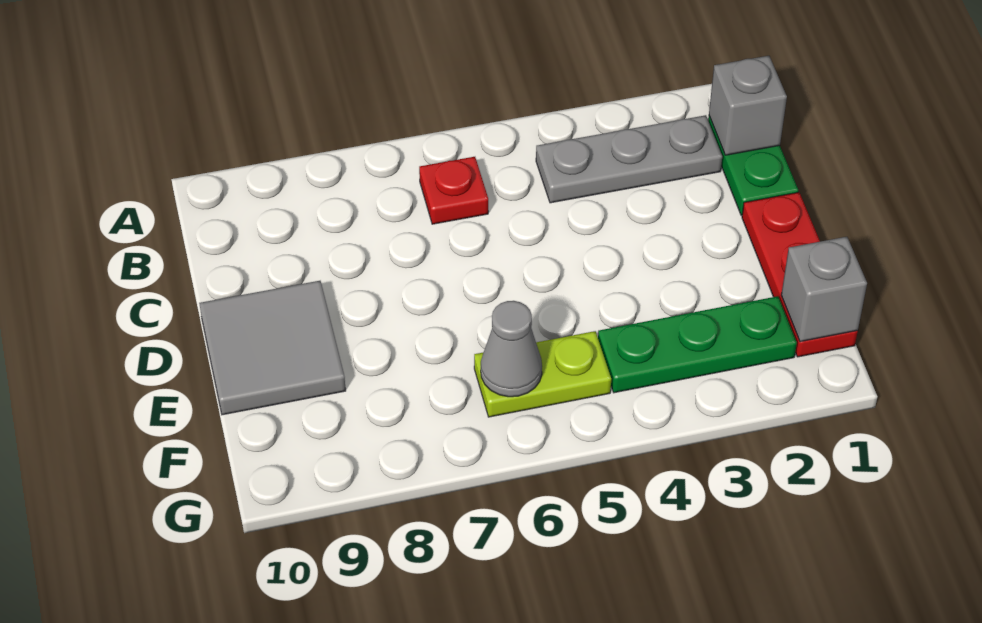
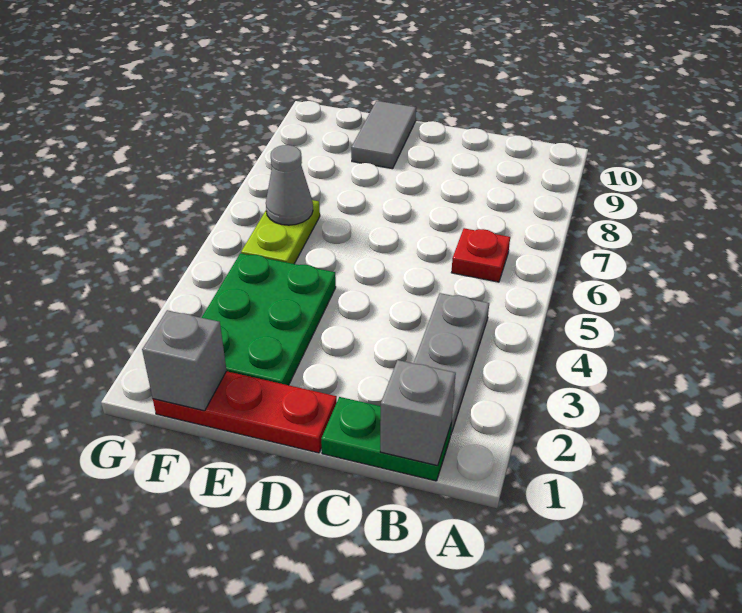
grey 2x2 tile [199,281,346,415] -> grey 1x2 tile [351,101,416,169]
green 1x3 plate [598,296,797,393] -> green 2x3 plate [202,253,336,385]

